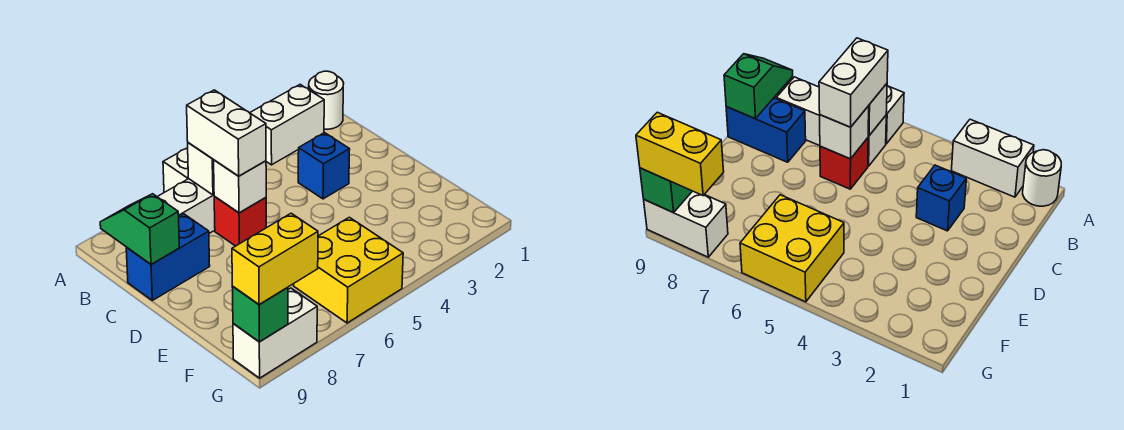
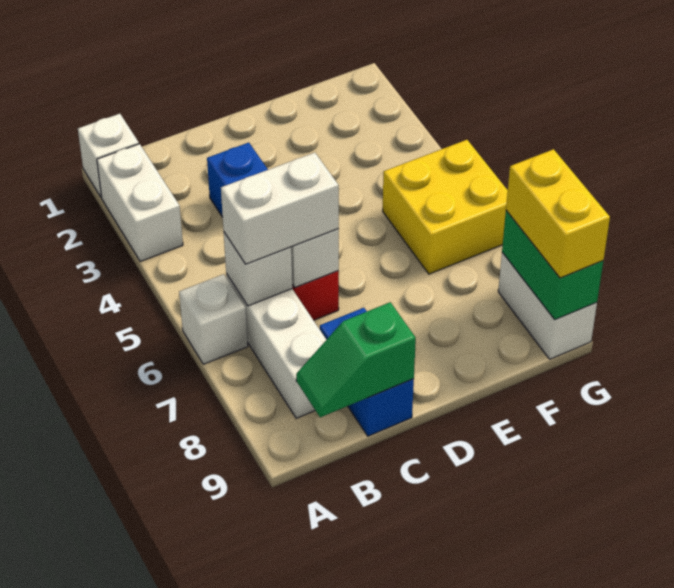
white 1x1 round brick [309,71,344,129] -> white 1x1 brick [78,114,139,198]
green 1x1 brick [232,287,288,342] -> green 1x2 brick [502,210,603,320]

